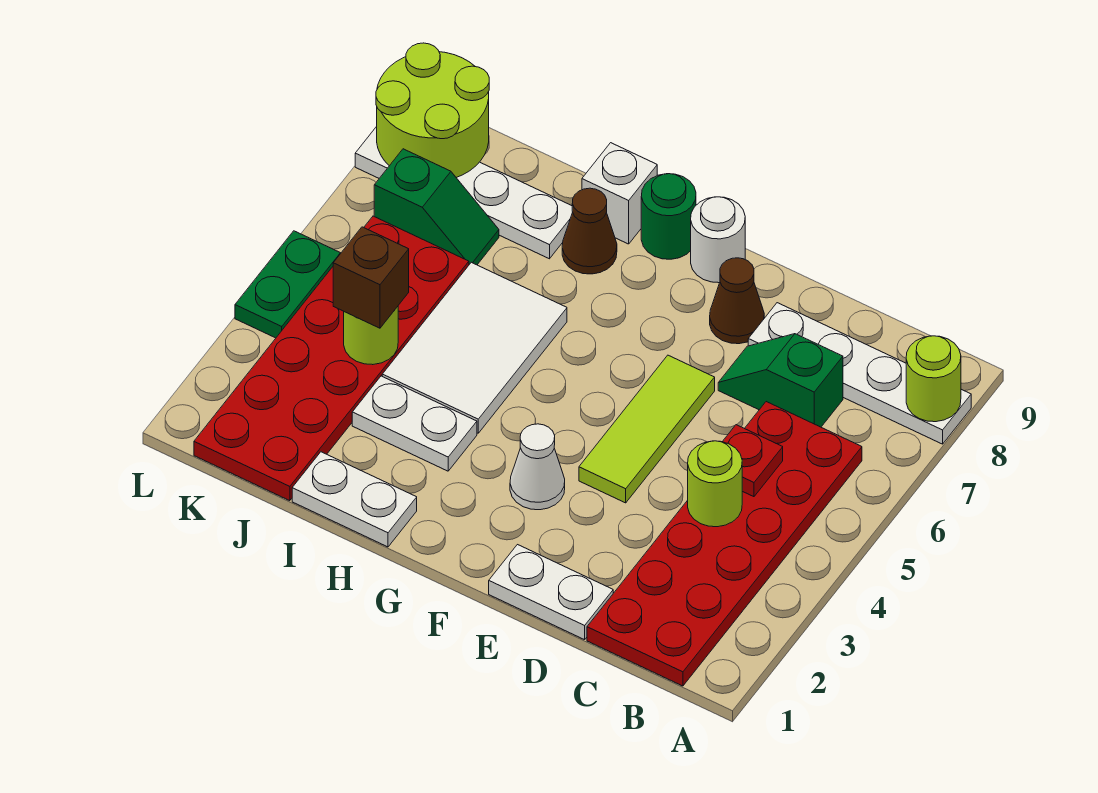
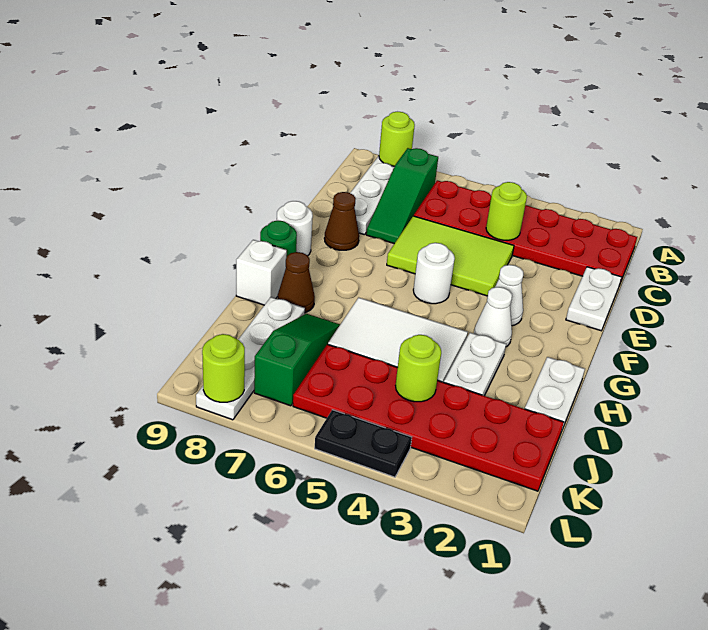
red 1x1 plate [722,425,783,497] -> none
green 1x2 slope [718,334,843,427] -> green 1x3 slope [366,148,438,244]
lime 1x3 tile [579,355,715,503] -> lime 2x3 tile [387,216,514,296]
none -> white 1x1 round brick [413,243,455,304]
none -> white 1x1 cone [474,287,512,347]
brown 1x1 brick [333,227,409,328] -> none
green 1x2 slope [374,149,499,265] -> green 1x3 slope [254,314,340,406]
lime 2x2 round brick [376,43,489,177] -> lime 1x1 round brick [202,334,245,402]
green 1x2 plate [235,231,341,338] -> black 1x2 plate [315,410,412,477]

